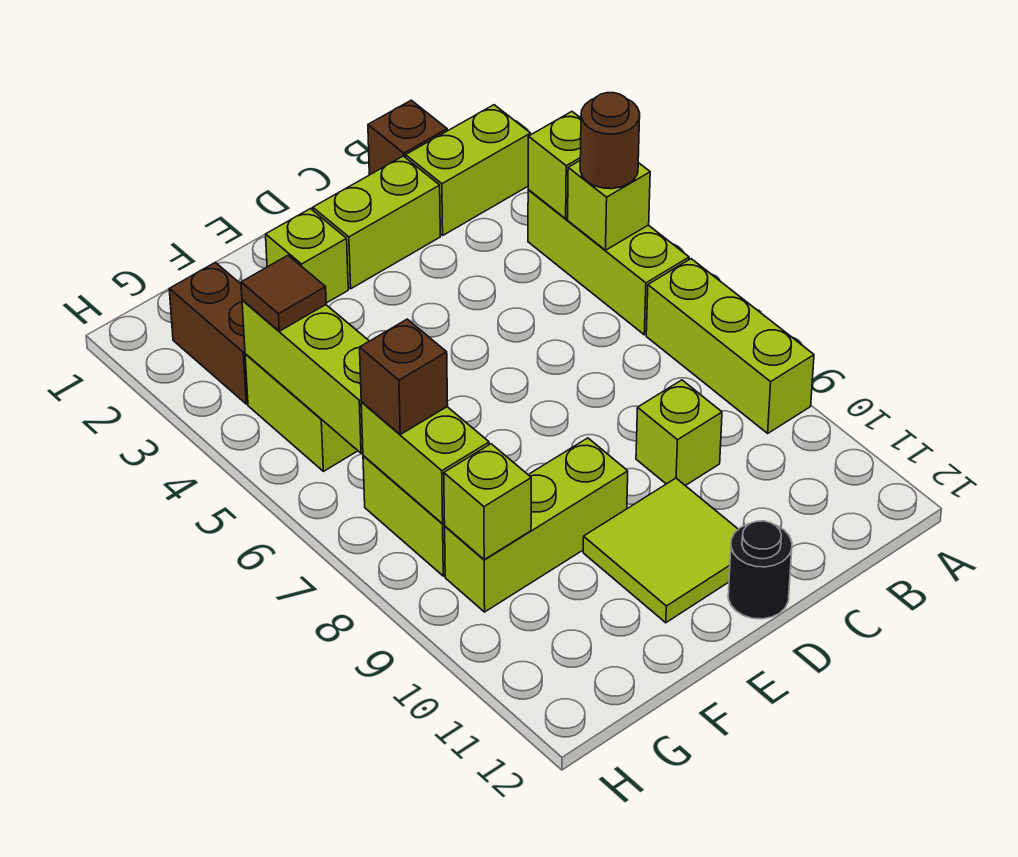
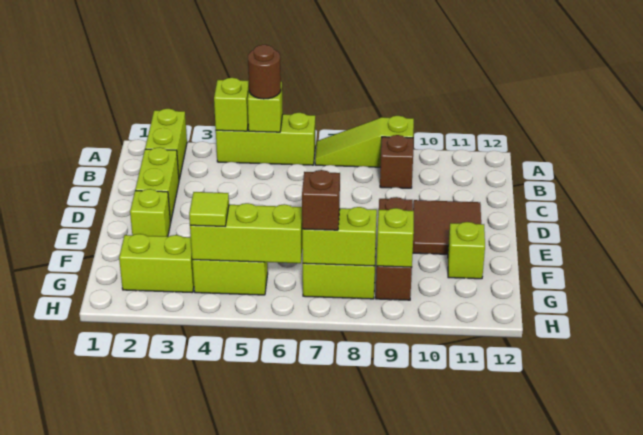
lime 1x3 brick [646,259,814,433] -> lime 1x3 slope [315,116,414,167]
brown 1x1 brick [368,100,447,175] -> brown 1x1 brick moved to [380,135,413,188]
lime 1x1 brick [636,380,722,486] -> lime 1x1 brick moved to [448,222,485,279]
lime 2x2 tile [583,478,738,623] -> brown 2x2 tile [413,200,481,254]
black 1x1 round brick [728,521,792,619] -> none
lime 1x3 brick [445,438,628,612] -> brown 1x3 brick [376,197,413,300]
brown 1x2 brick [169,262,248,404] -> lime 1x2 brick [119,234,194,293]
brown 1x1 tile [241,256,326,331] -> lime 1x1 tile [189,192,229,226]

